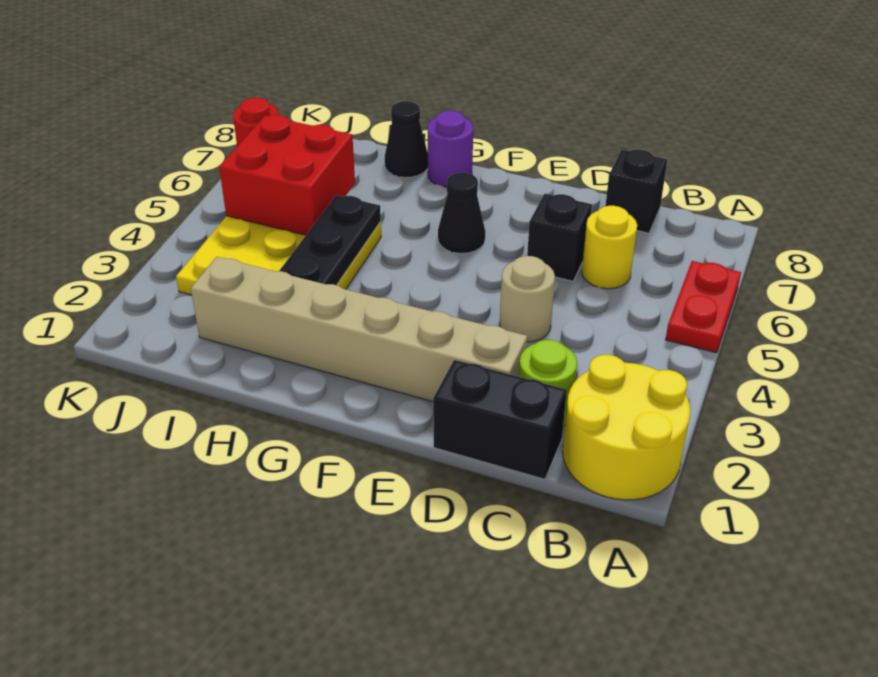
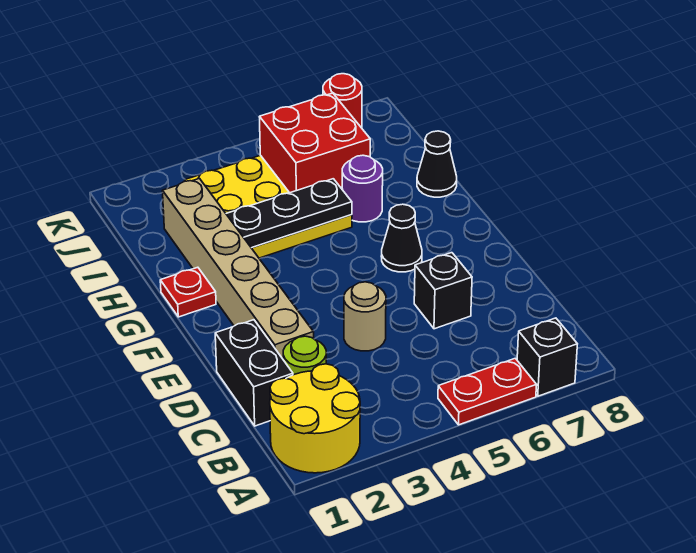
yellow 1x1 round brick [582,206,637,289] -> none
black 1x1 brick [606,150,667,233] -> black 1x1 brick moved to [517,318,577,396]
none -> red 1x1 plate [160,267,216,317]
purple 1x1 round brick [427,111,473,187] -> purple 1x1 round brick moved to [342,155,383,222]

